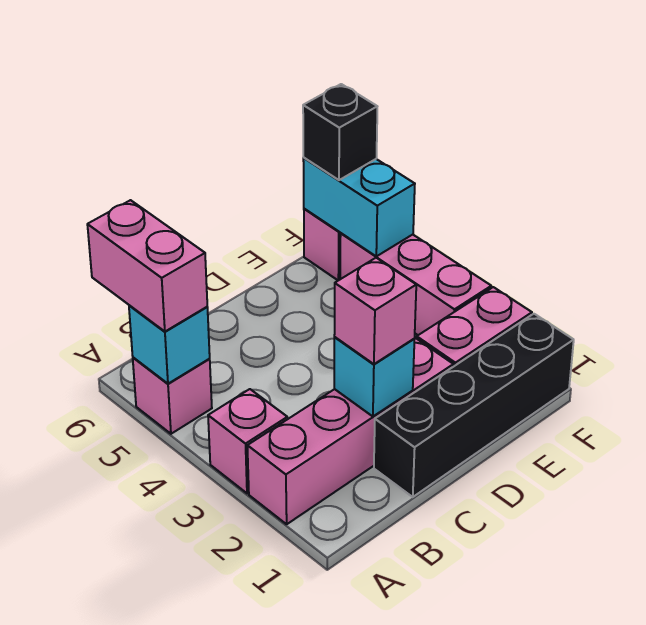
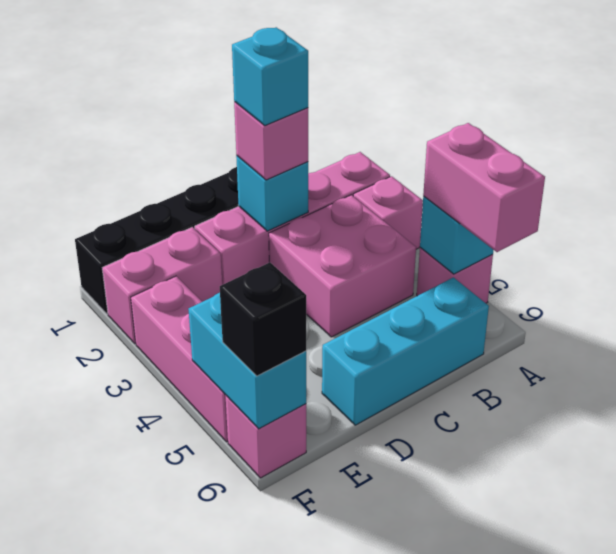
none -> pink 2x2 brick [269,195,416,337]
none -> cyan 1x3 brick [322,277,489,425]
none -> cyan 1x1 brick [232,27,308,125]

